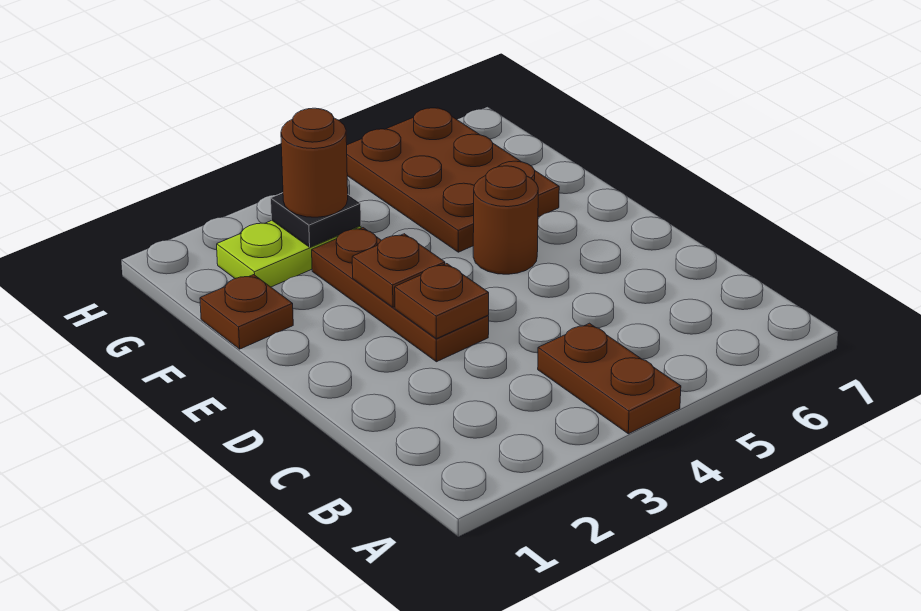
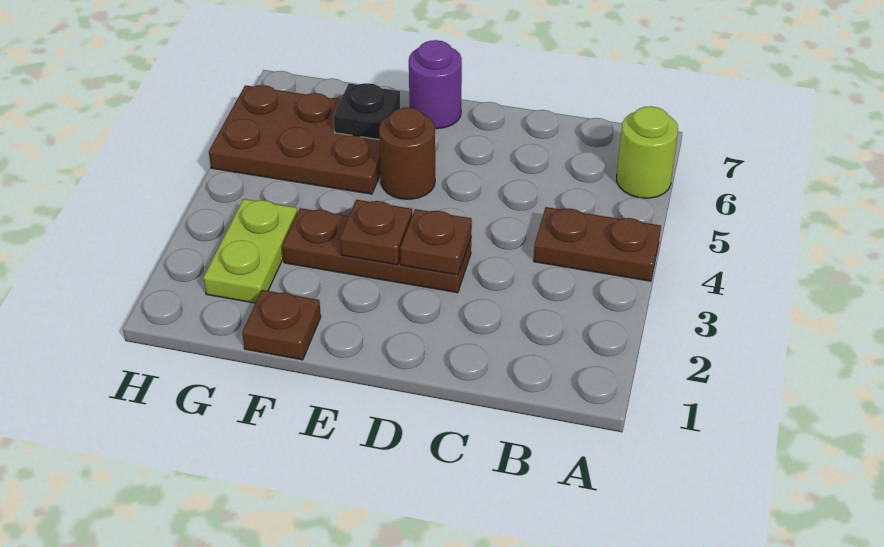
none -> lime 1x1 round brick [617,106,678,198]
none -> purple 1x1 round brick [409,40,462,129]
black 1x1 plate [271,193,361,247] -> black 1x1 plate moved to [334,83,400,140]
brown 1x1 round brick [281,108,348,217] -> none

